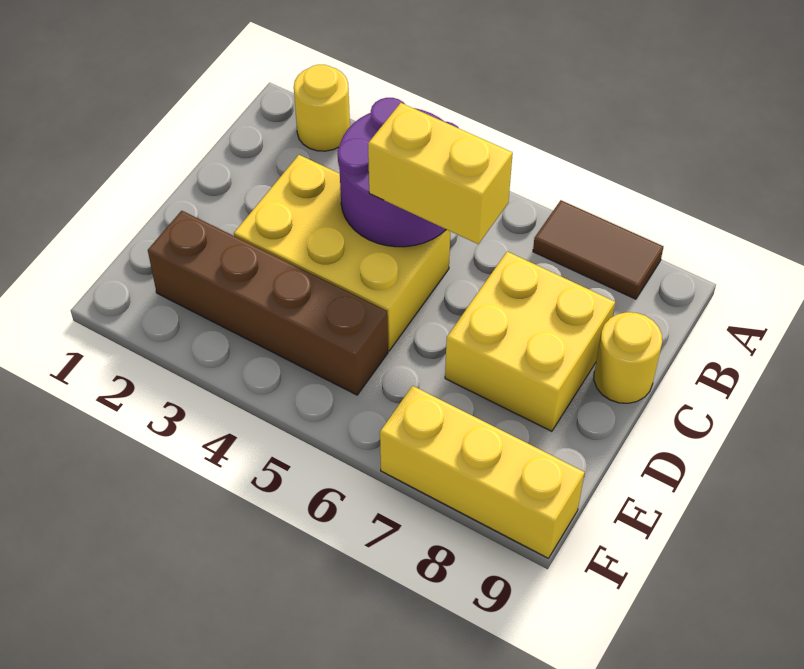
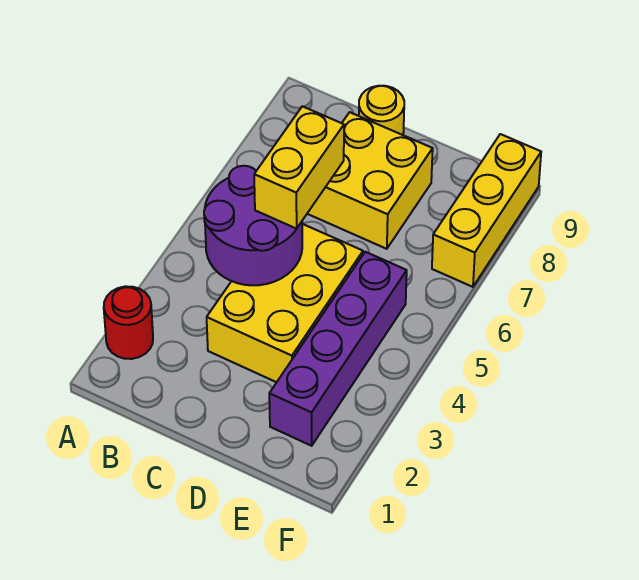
yellow 1x1 round brick [294,65,350,151] -> red 1x1 round brick [104,286,153,359]
brown 1x2 tile [533,200,664,299] -> none
brown 1x4 brick [148,211,388,395] -> purple 1x4 brick [269,252,407,446]

